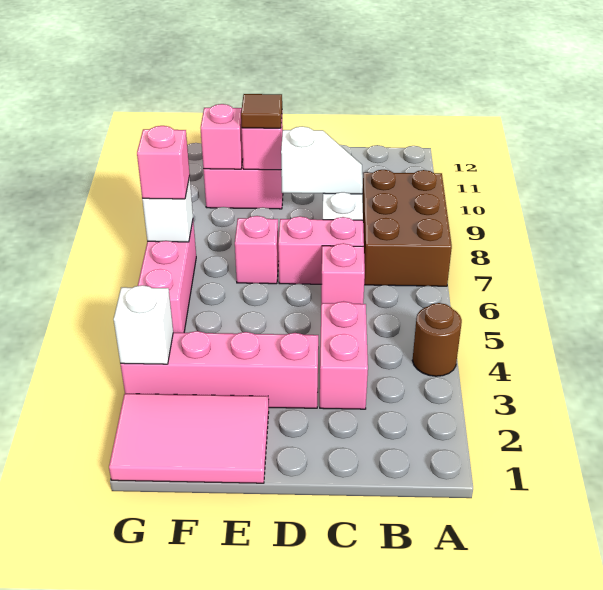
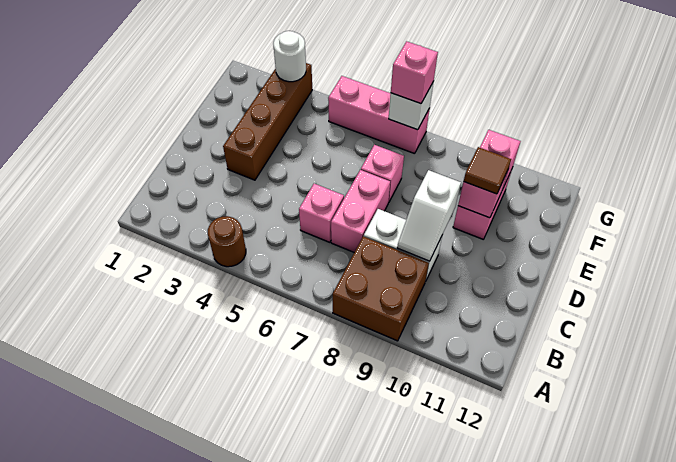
brown 2x3 brick [362,170,452,286] -> brown 2x2 brick [333,236,429,341]
pink 1x2 brick [320,301,368,409] -> none
pink 1x4 brick [120,331,318,408] -> brown 1x4 brick [223,63,312,180]
pink 2x3 tile [109,394,269,483] -> none
white 1x1 brick [114,285,173,364] -> white 1x1 round brick [273,31,306,82]

